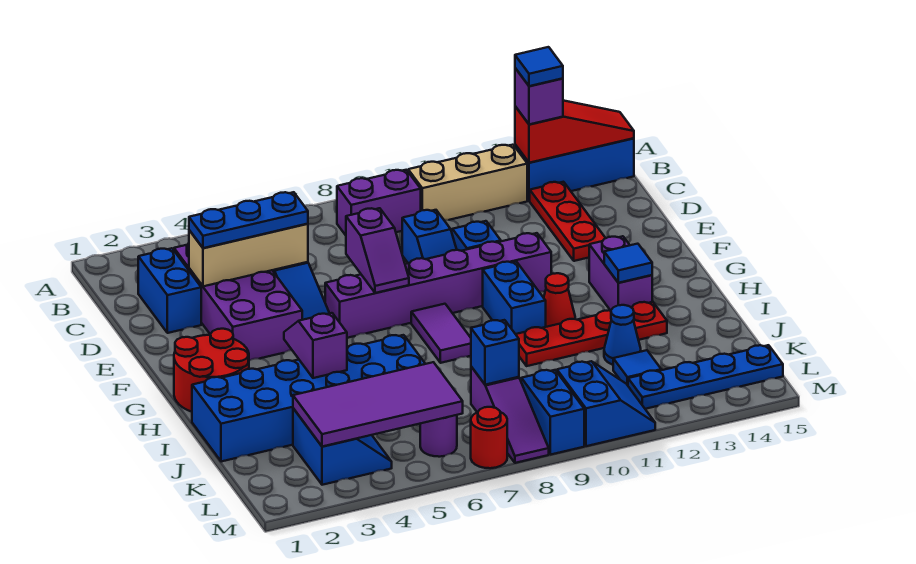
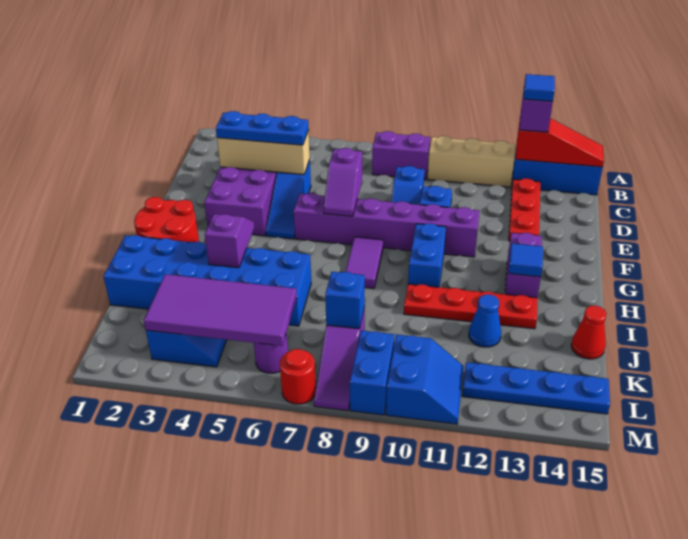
blue 1x2 brick [138,248,201,333] -> none
red 1x1 cone [544,273,575,327] -> red 1x1 cone moved to [571,306,606,359]
blue 1x1 tile [613,350,661,385] -> none

